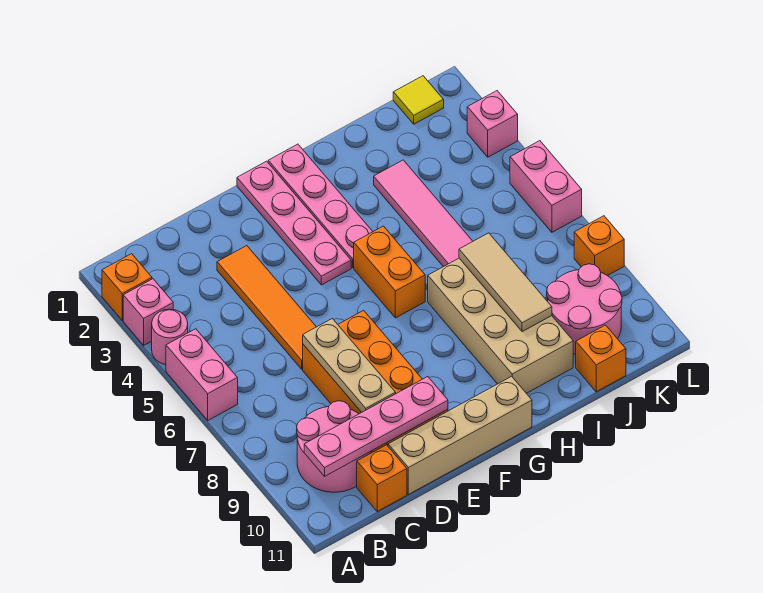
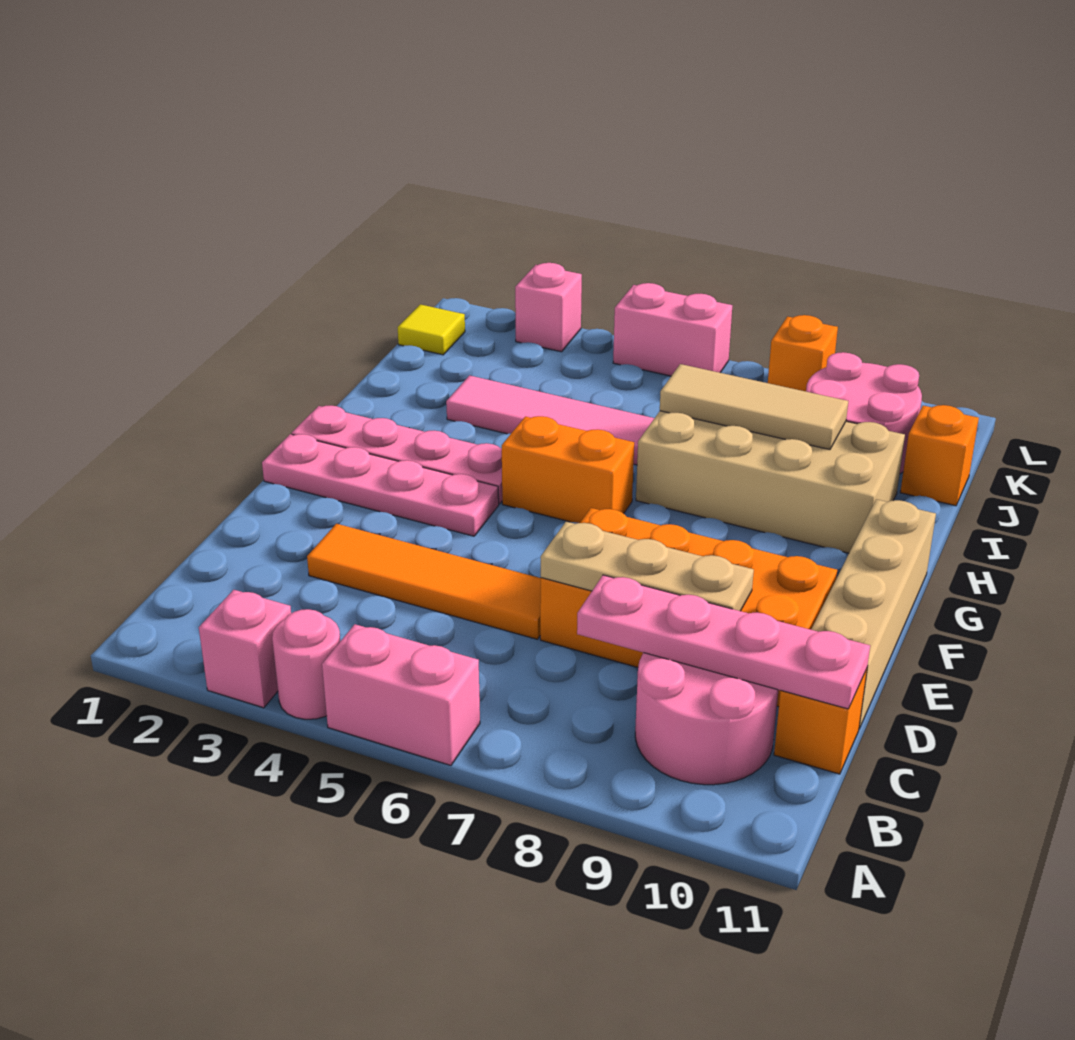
orange 1x1 brick [102,254,152,320] -> none
pink 1x4 plate [304,377,448,476] -> pink 1x4 plate turned to [577,575,870,709]

